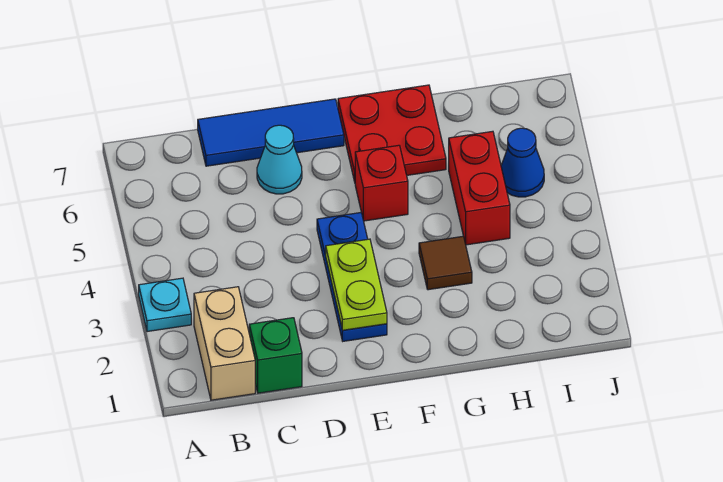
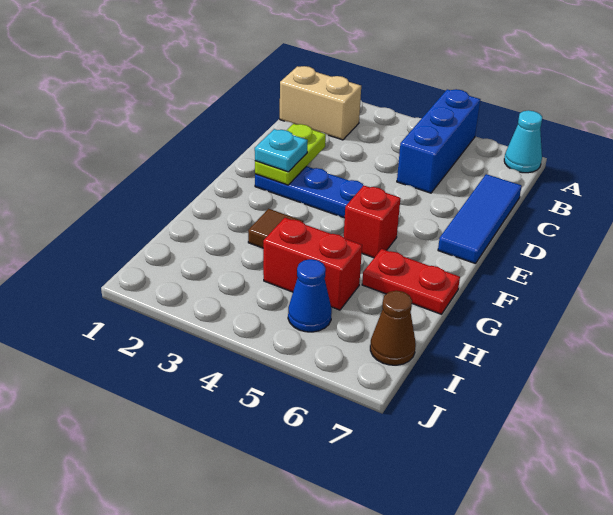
cyan 1x1 plate [139,278,191,332] -> cyan 1x1 plate moved to [255,129,308,172]
none -> blue 1x3 brick [397,89,480,193]
green 1x1 brick [249,318,302,393] -> none
cyan 1x1 cone [257,125,302,194] -> cyan 1x1 cone moved to [504,110,542,173]
lime 1x2 plate [326,239,387,330] -> lime 1x2 plate turned to [255,124,326,185]
red 2x2 plate [338,85,446,182] -> red 1x2 plate [362,249,460,314]
none -> brown 1x1 cone [370,291,416,365]

